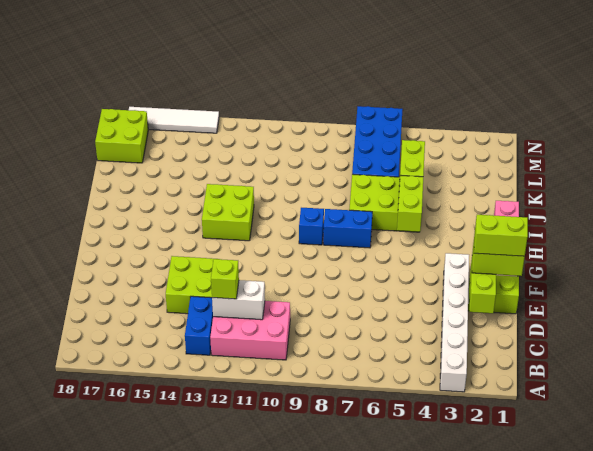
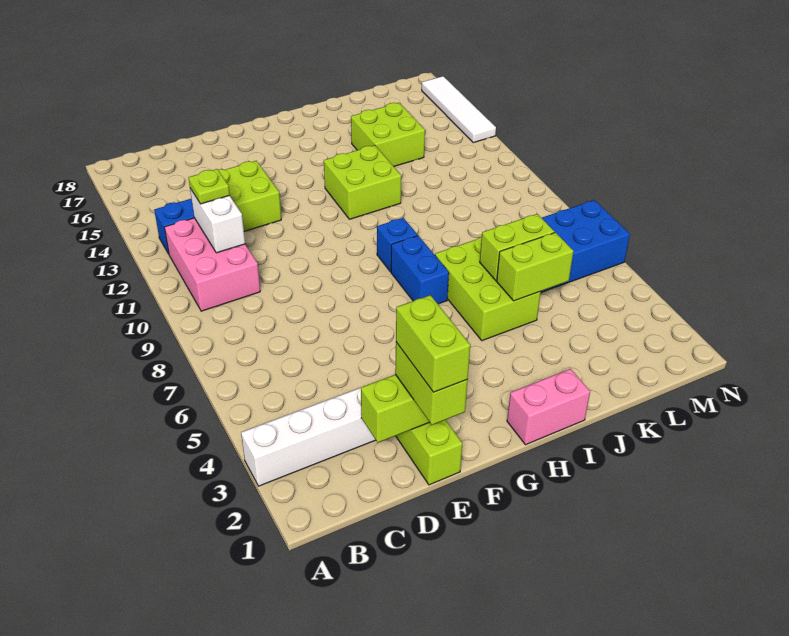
lime 1x1 brick [211,259,239,299] -> lime 1x1 plate [188,169,230,204]
lime 1x2 brick [397,175,423,232] -> lime 1x2 brick moved to [480,214,554,281]
lime 2x2 brick [95,109,148,163] -> lime 2x2 brick moved to [351,103,425,166]

